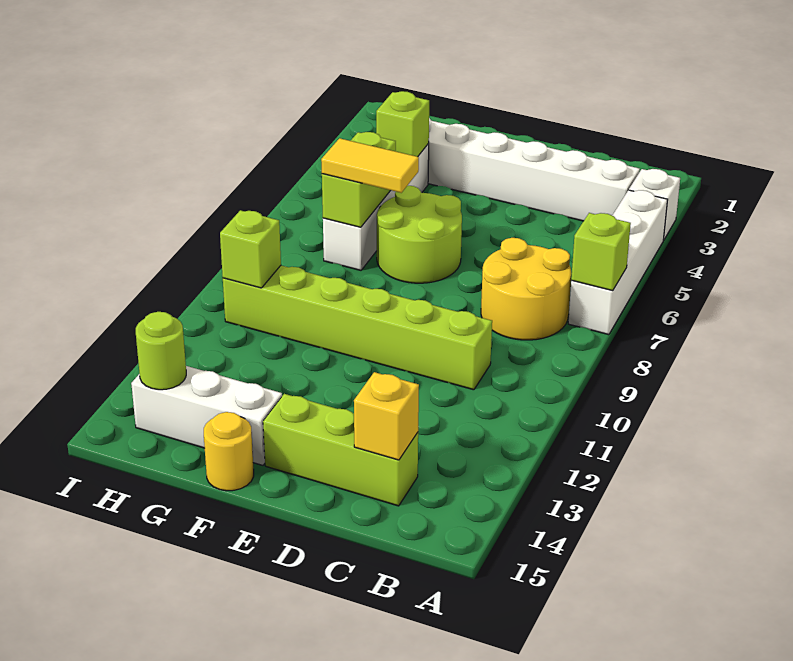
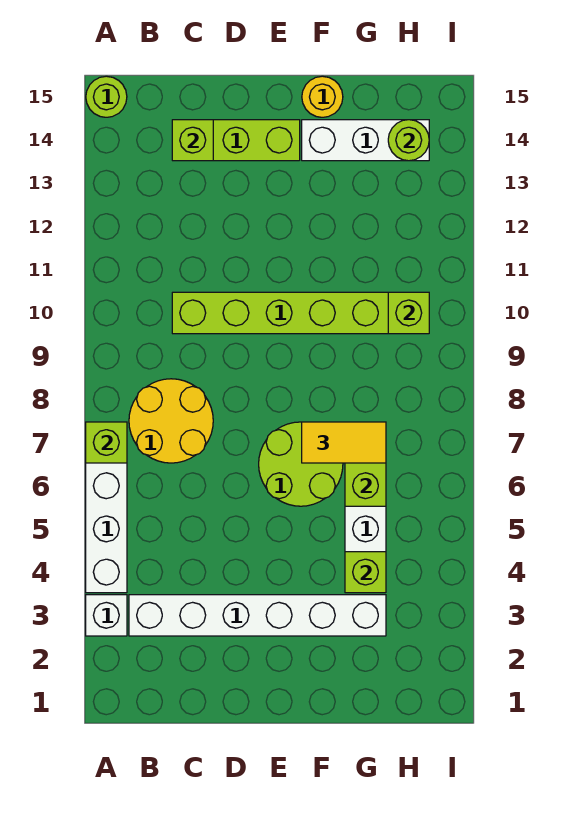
none -> lime 1x1 round brick [86,76,127,117]
yellow 1x1 brick [354,372,419,460] -> lime 1x1 brick [172,120,213,161]

